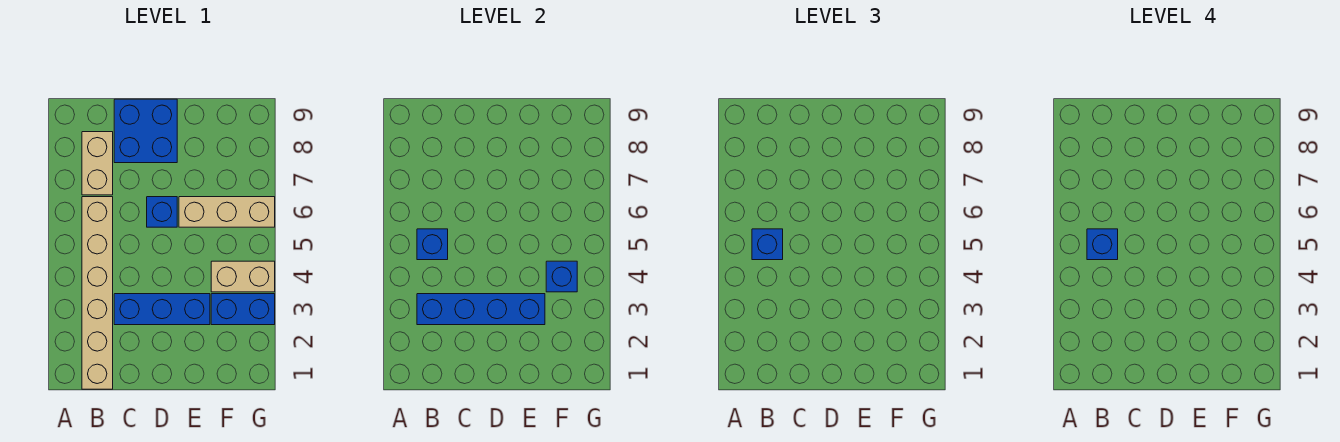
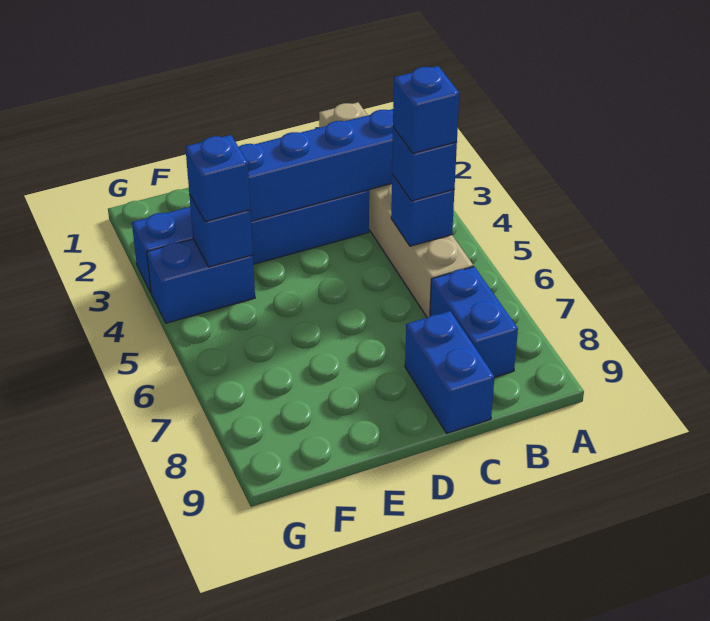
tan 1x2 brick [82,132,113,195] -> blue 1x2 brick [430,266,518,377]
blue 2x2 brick [114,99,177,163] -> blue 1x2 brick [405,311,494,433]
blue 1x1 brick [147,197,177,227] -> blue 1x1 brick moved to [185,135,250,222]
tan 1x3 brick [179,197,275,227] -> none
tan 1x2 brick [211,261,275,292] -> blue 1x2 brick [147,239,255,323]

